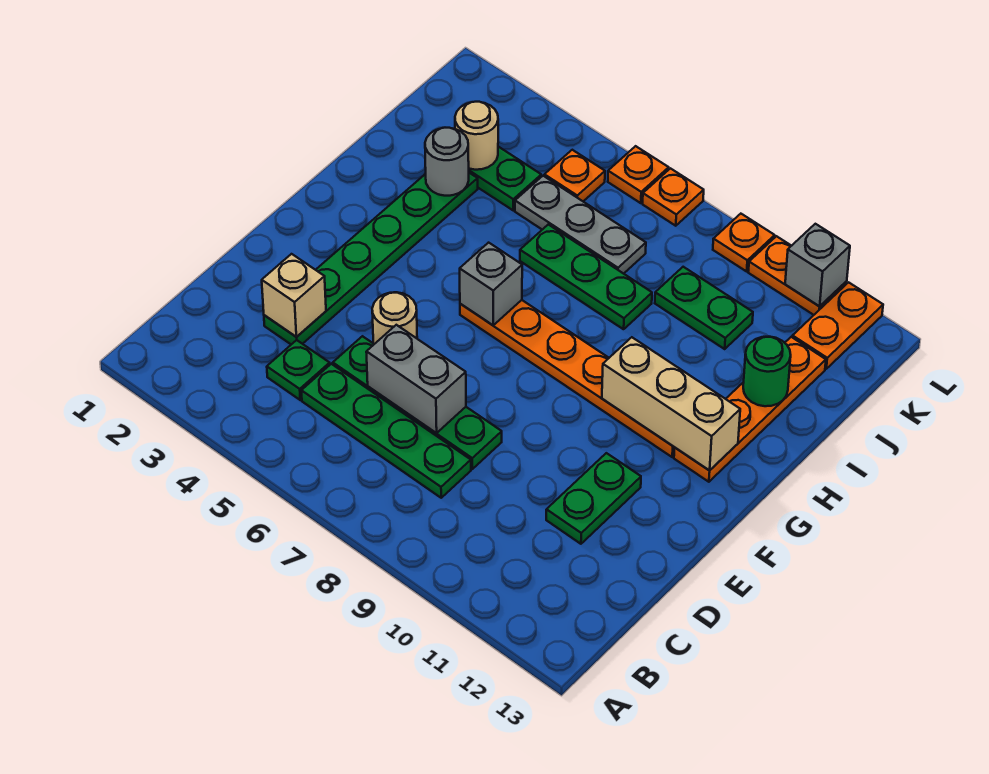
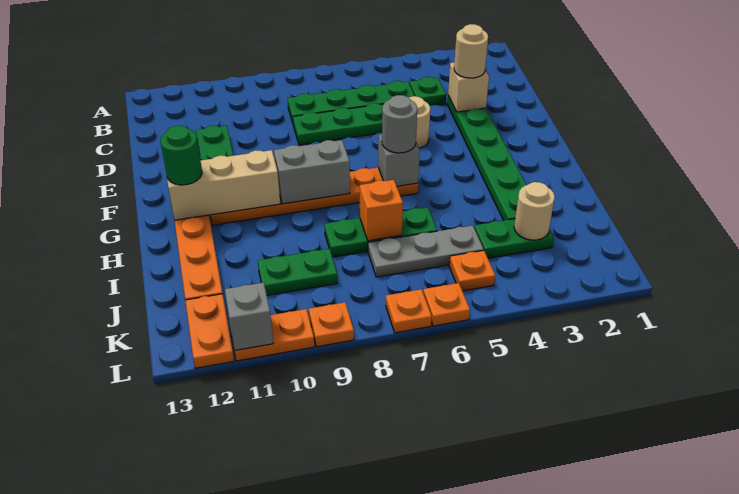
none -> tan 1x1 round brick [454,24,488,78]
grey 1x2 brick [366,325,466,433] -> grey 1x2 brick moved to [274,140,350,204]
grey 1x1 round brick [425,128,469,196] -> grey 1x1 round brick moved to [382,95,417,153]
none -> orange 1x1 brick [360,180,403,241]
green 1x1 round brick [743,337,791,406] -> green 1x1 round brick moved to [160,126,202,185]

